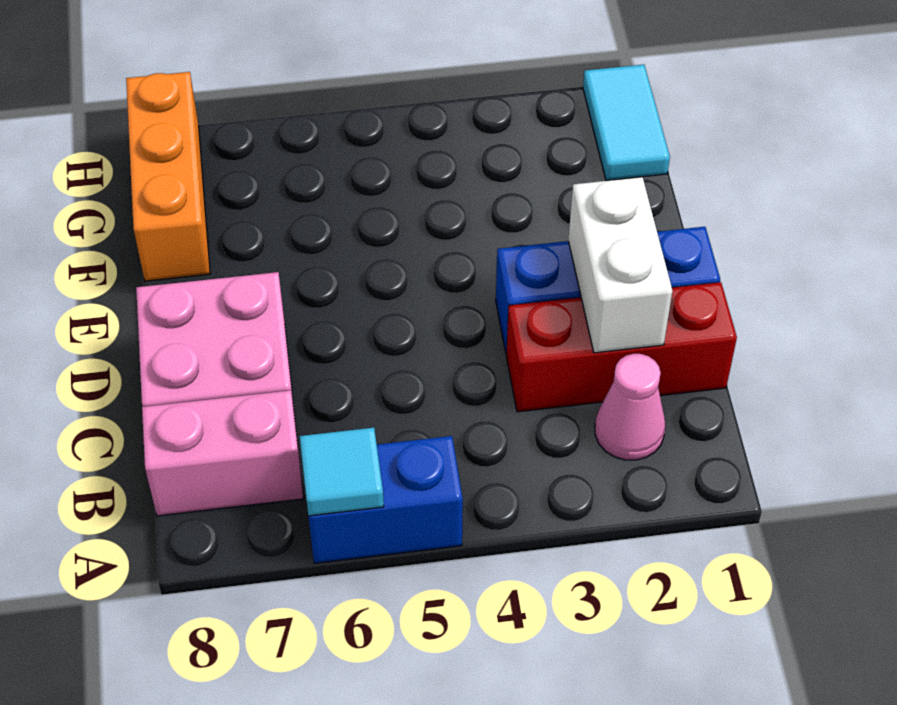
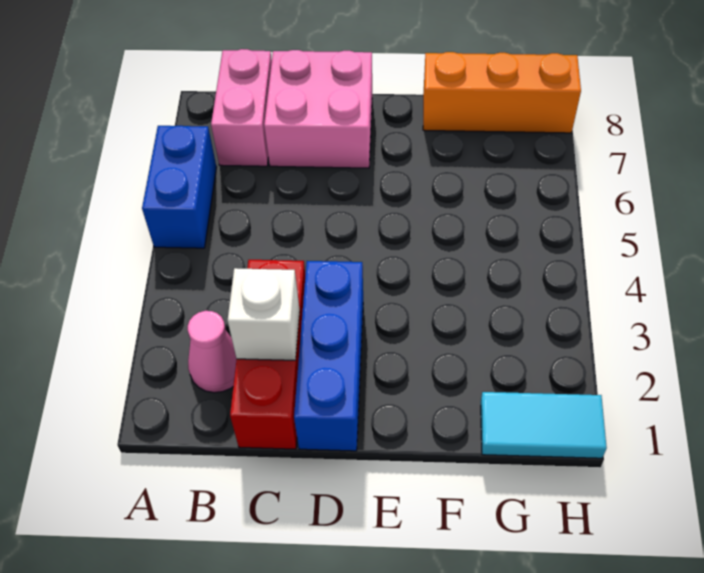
cyan 1x1 tile [300,428,384,516] -> none
white 1x2 brick [568,177,672,353] -> white 1x1 brick [228,268,300,360]

